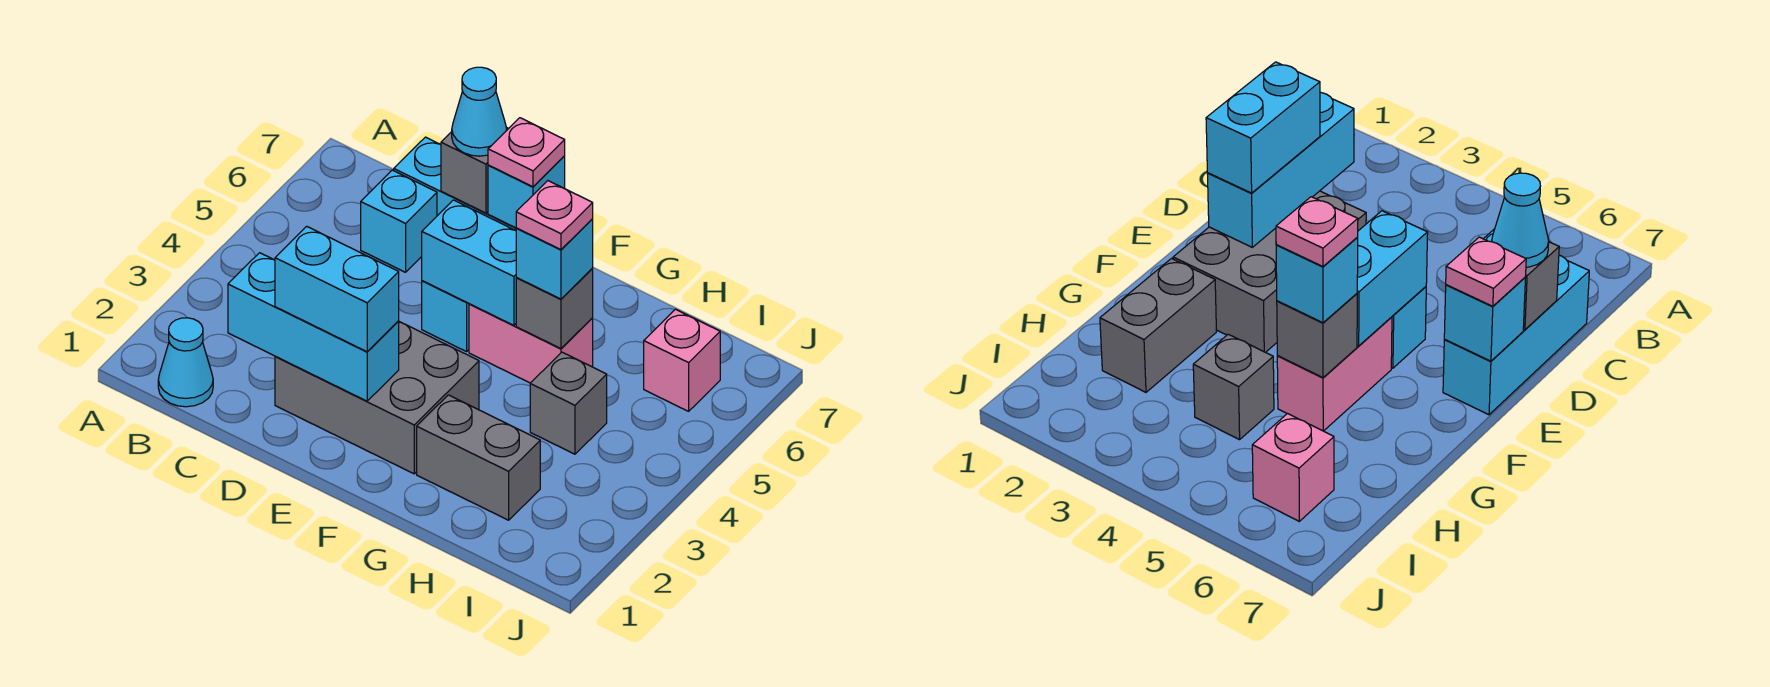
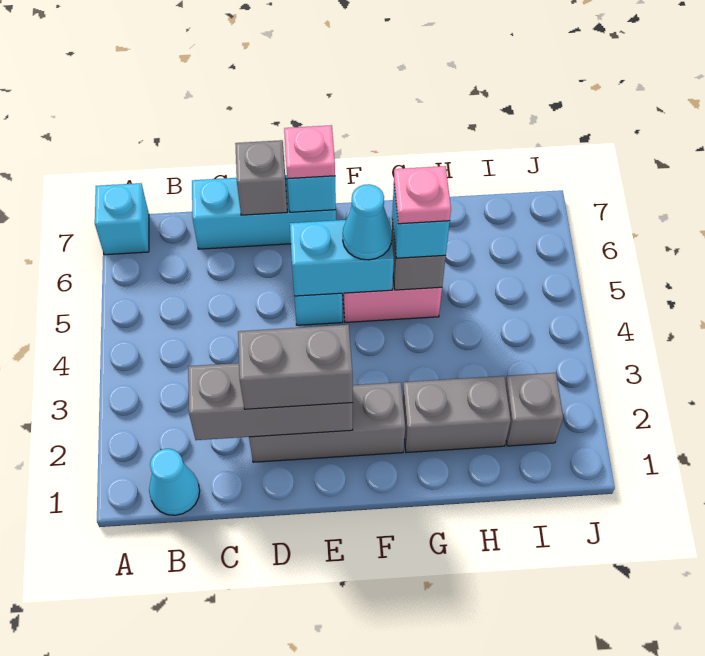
cyan 1x3 brick [228,253,399,401] -> grey 1x3 brick [188,363,353,440]
cyan 1x1 brick [361,170,437,272] -> cyan 1x1 brick moved to [95,183,149,255]
grey 2x3 brick [275,322,479,474] -> grey 1x3 brick [249,382,405,462]
cyan 1x2 brick [275,226,399,352] -> grey 1x2 brick [238,325,353,409]
cyan 1x1 cone [452,67,507,156] -> cyan 1x1 cone moved to [343,184,392,260]
grey 1x1 brick [530,352,607,454] -> grey 1x1 brick moved to [506,373,563,446]
pink 1x1 brick [644,309,720,411] -> none

